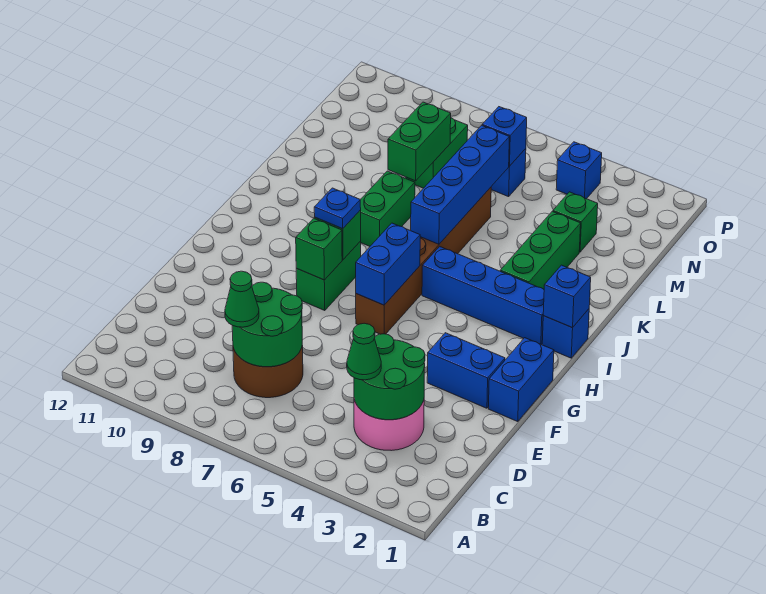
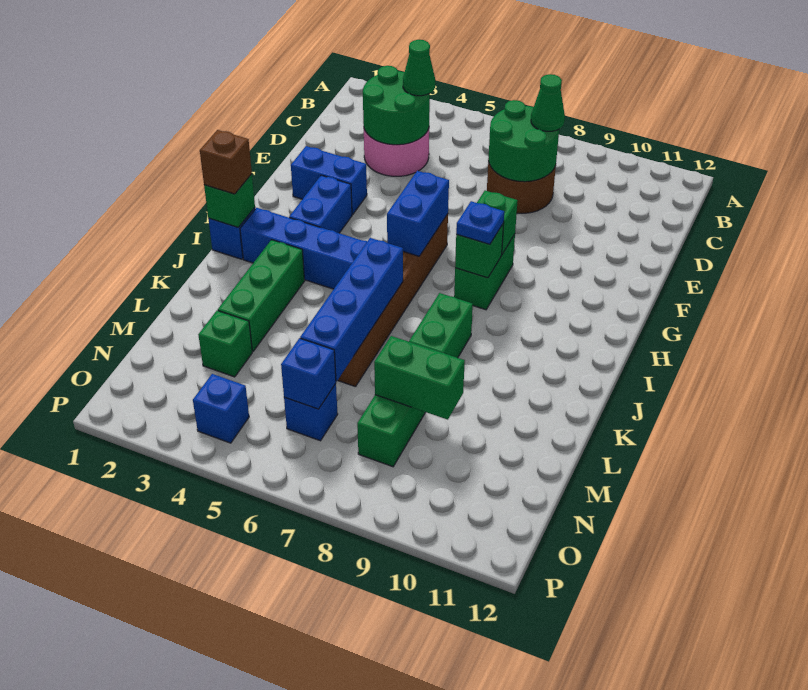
blue 1x2 brick [489,338,554,422] -> blue 1x2 brick moved to [289,175,352,233]
blue 1x1 brick [543,265,591,328] -> green 1x1 brick [204,174,255,227]
none -> brown 1x1 brick [200,130,252,194]
green 1x2 brick [388,102,451,181] -> green 1x2 brick turned to [374,336,465,420]

